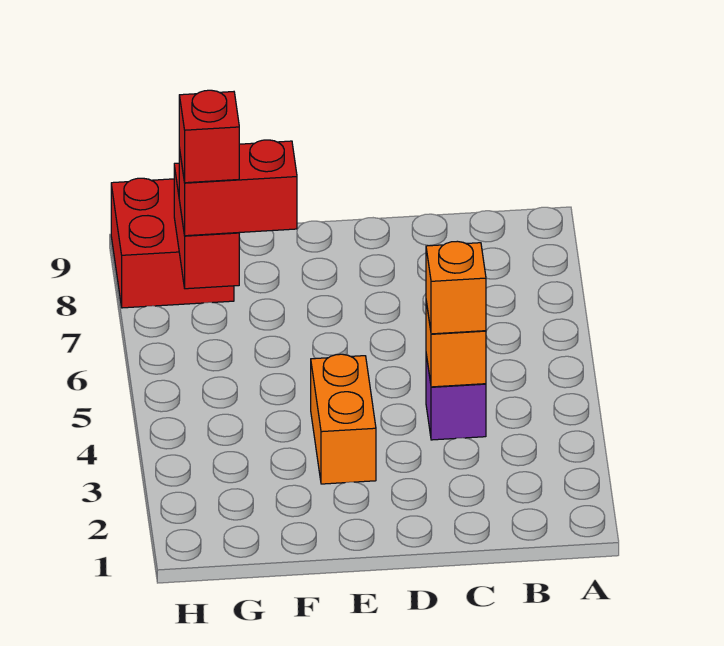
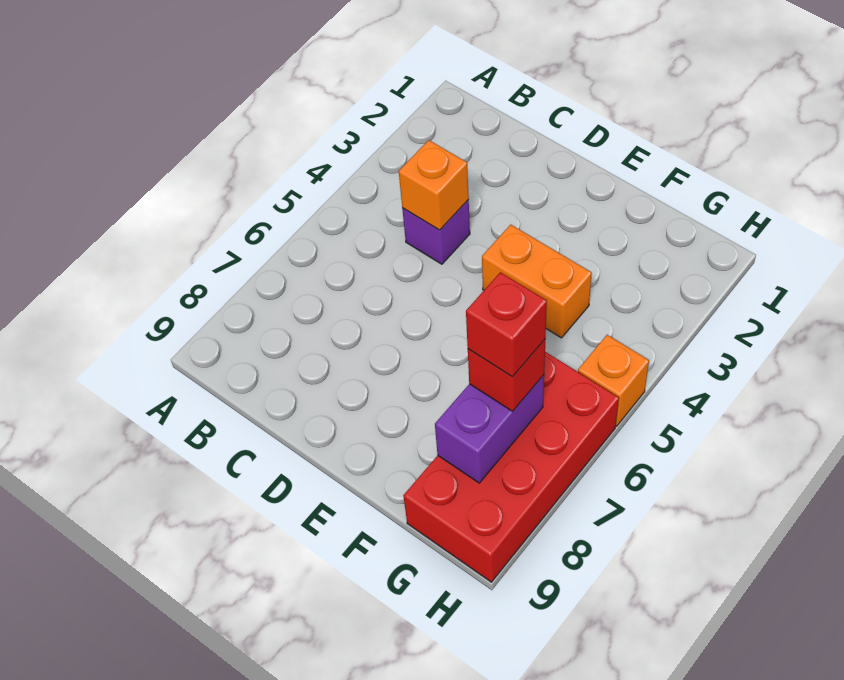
orange 1x1 brick [426,241,486,334] -> orange 1x1 brick moved to [578,335,649,426]
orange 1x2 brick [311,354,376,484] -> orange 1x2 brick turned to [482,225,592,338]
red 1x2 brick [179,140,297,236] -> red 1x1 brick [468,340,545,411]
red 1x2 brick [174,163,239,289] -> purple 1x2 brick [435,375,544,483]
red 2x2 brick [111,178,234,308] -> red 2x4 brick [403,352,619,582]

